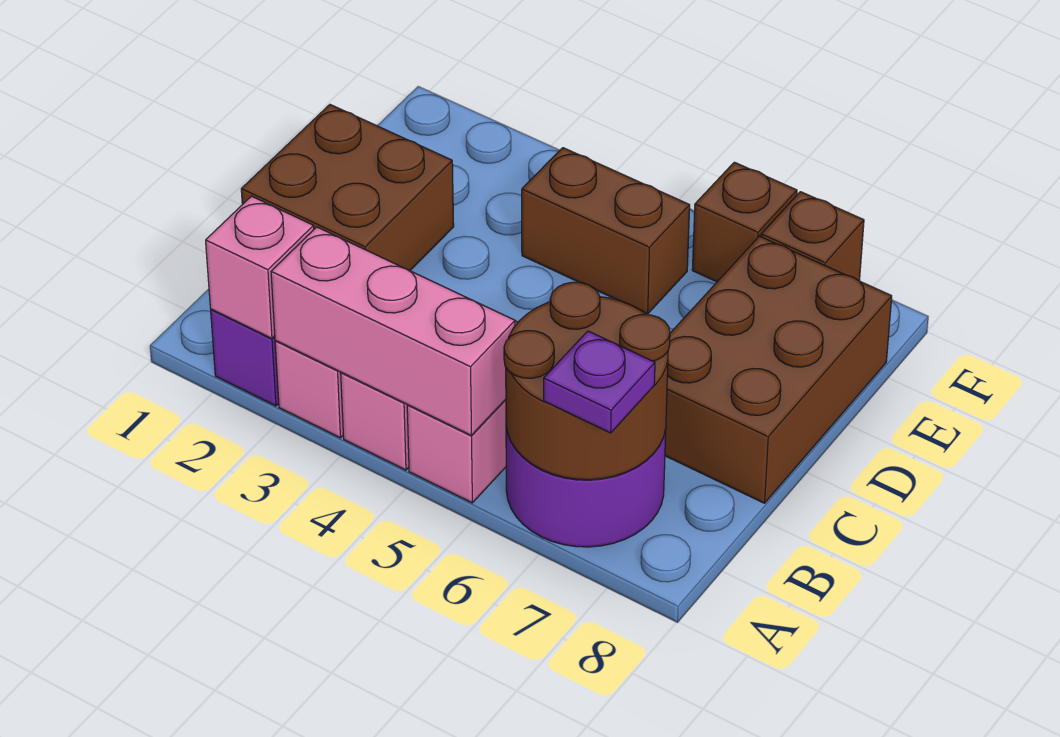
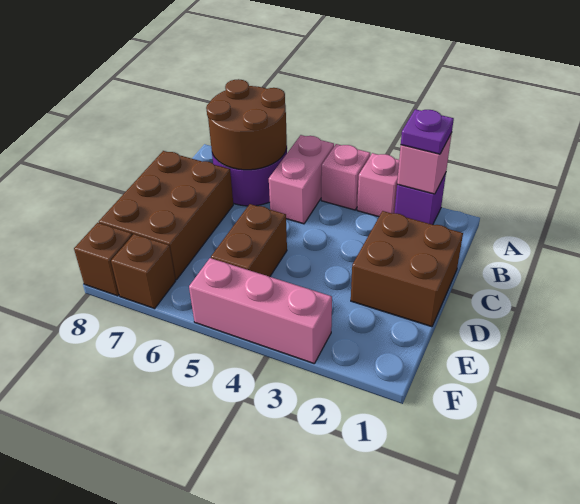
pink 1x3 brick [271,227,515,436] -> pink 1x3 brick moved to [189,258,332,364]
purple 1x1 plate [544,331,655,433] -> purple 1x1 plate moved to [401,109,454,154]
brown 1x2 brick [522,148,690,314] -> brown 1x2 brick turned to [211,204,287,277]
brown 1x1 brick [692,162,797,282] -> brown 1x1 brick moved to [74,223,132,296]

